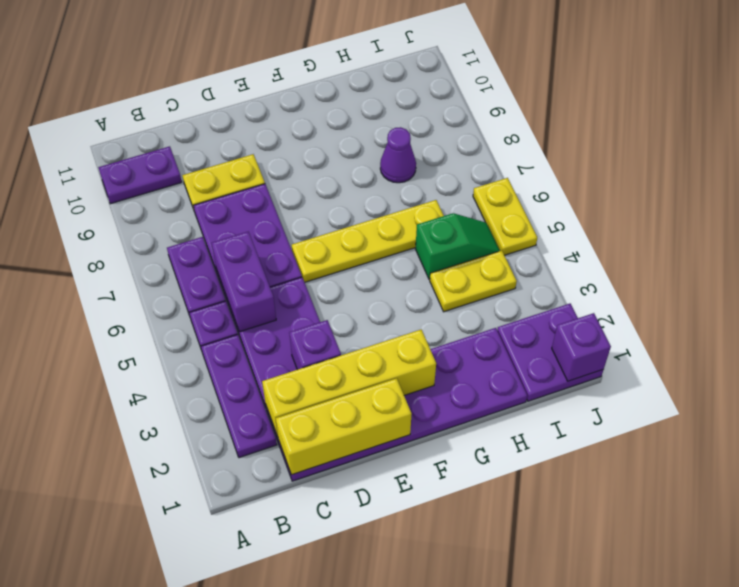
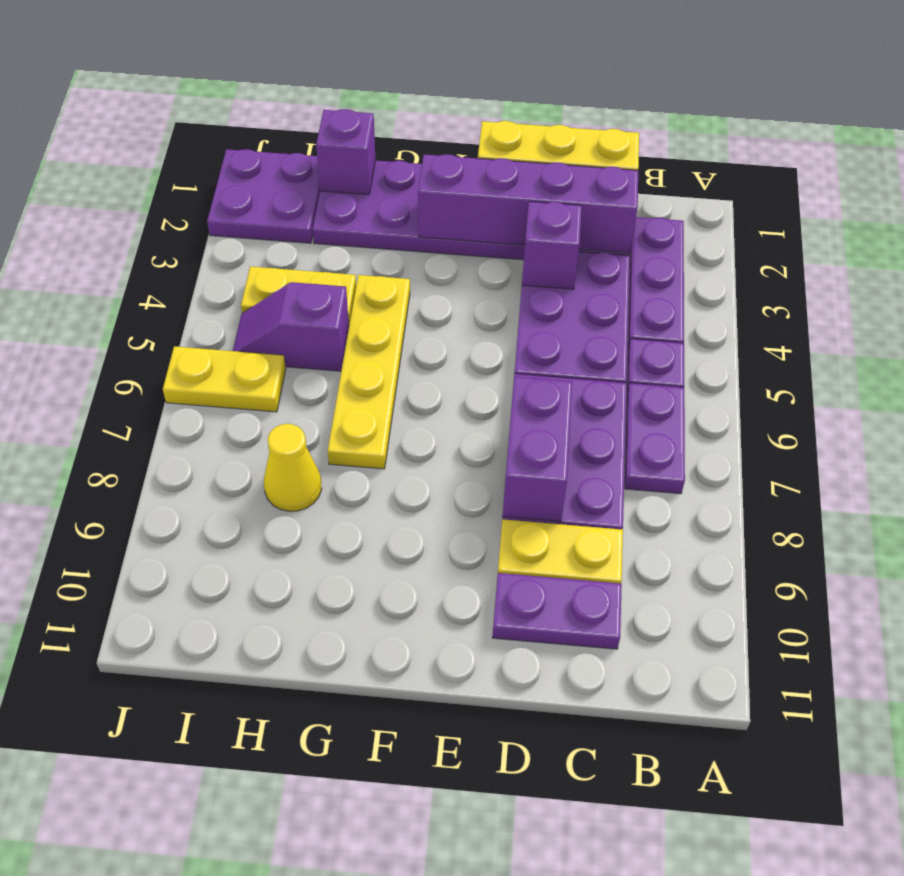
purple 1x2 plate [98,146,182,204] -> purple 1x2 plate moved to [492,573,622,649]
yellow 1x4 brick [262,330,436,436] -> purple 1x4 brick [418,154,638,253]
purple 1x2 brick [212,232,276,332] -> purple 1x2 brick moved to [503,377,572,521]
yellow 1x4 plate [292,200,444,282] -> yellow 1x4 plate turned to [328,275,410,469]
green 1x2 slope [416,213,500,279] -> purple 1x2 slope [233,282,349,371]
purple 1x1 cone [380,127,416,183] -> yellow 1x1 cone [264,424,322,511]
purple 1x1 brick [552,313,611,381] -> purple 1x1 brick moved to [316,109,376,195]
yellow 1x2 plate [473,178,537,255] -> yellow 1x2 plate turned to [163,346,286,412]

